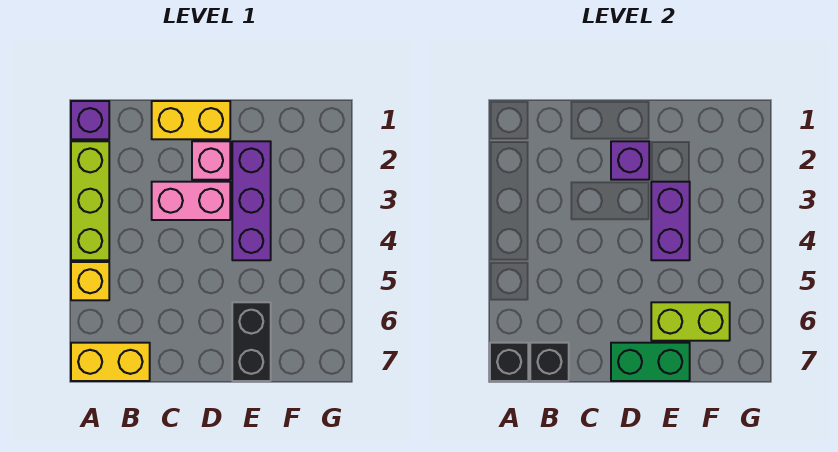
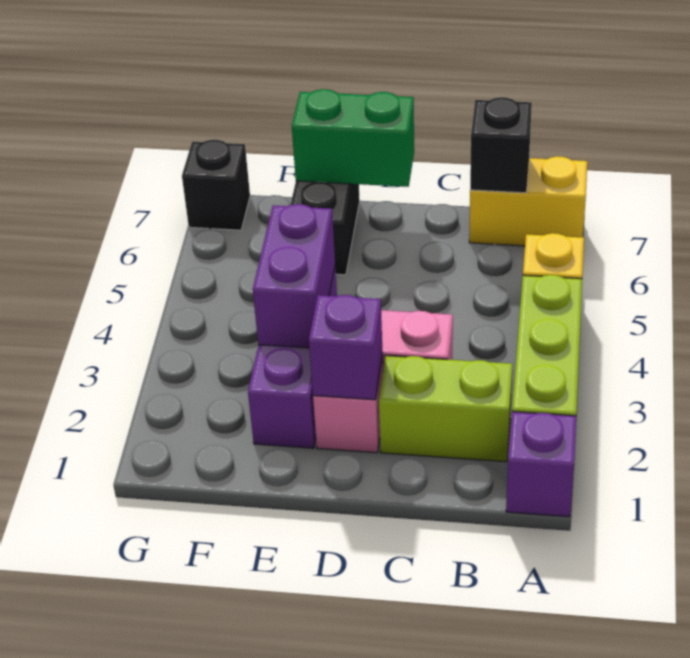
black 1x1 brick [490,343,528,381] -> black 1x1 brick moved to [182,140,250,230]
yellow 1x2 brick [152,101,230,139] -> none
lime 1x2 brick [651,302,730,341] -> lime 1x2 brick moved to [379,356,513,462]

